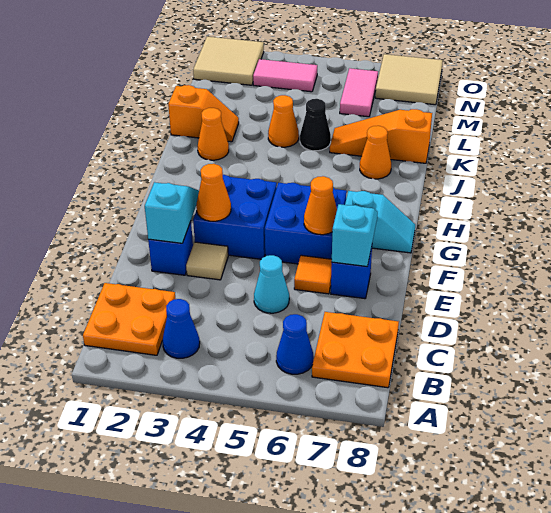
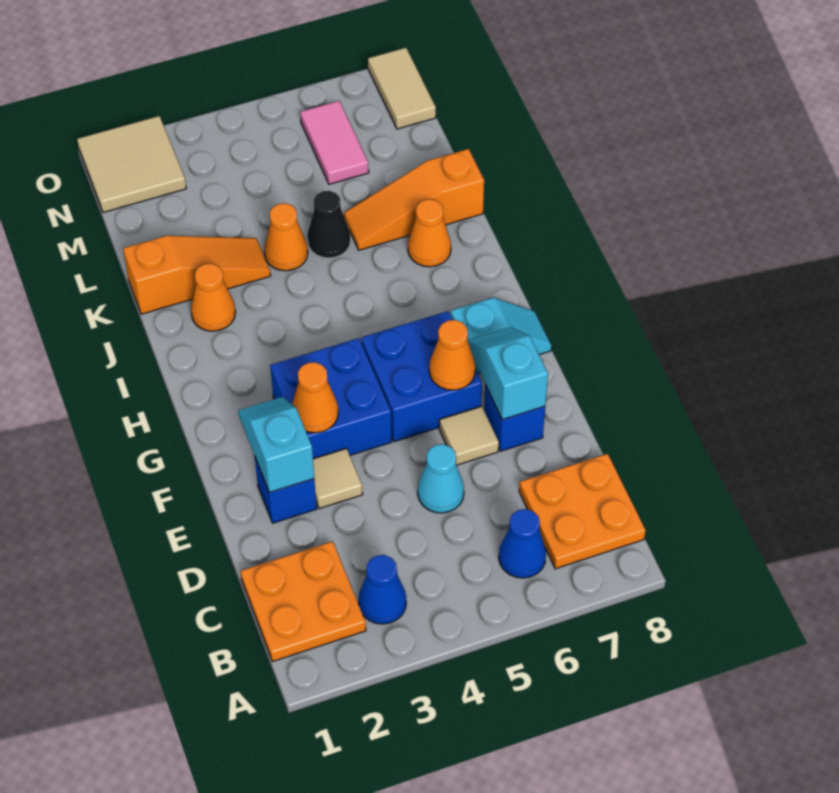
orange 1x1 tile [294,255,332,294] -> tan 1x1 tile [439,406,499,465]
orange 1x2 slope [168,85,239,142] -> orange 1x3 slope [123,236,270,314]
pink 1x2 tile [253,59,317,92] -> none
tan 2x2 tile [375,54,443,105] -> tan 1x2 tile [368,48,436,129]

